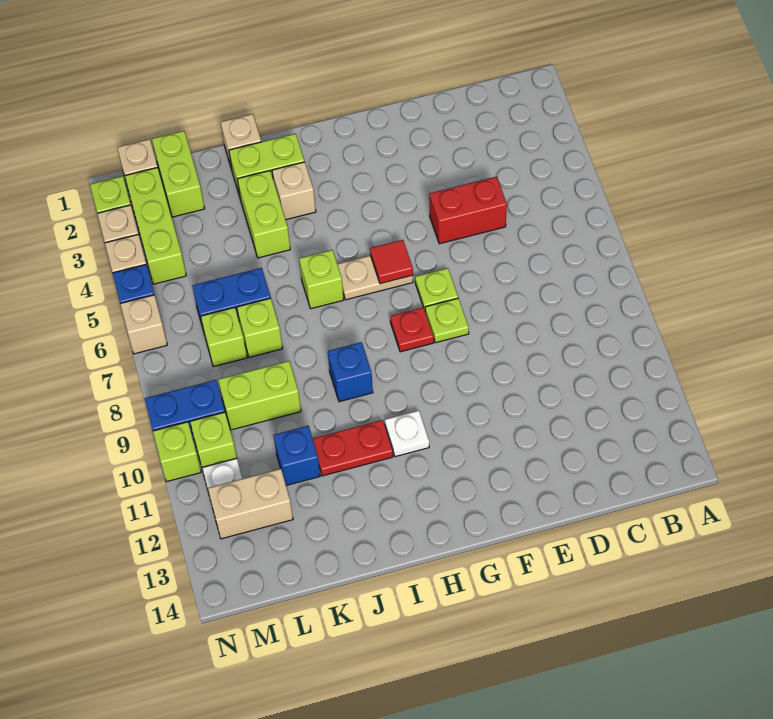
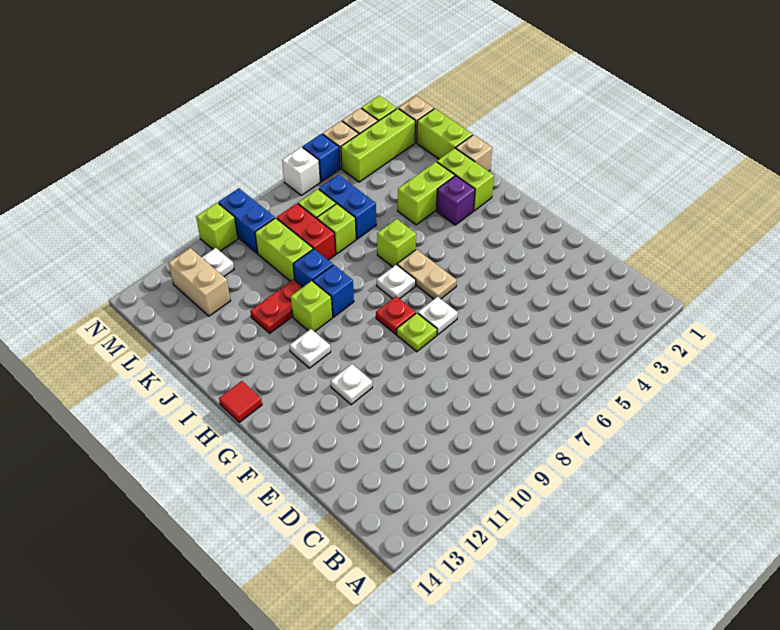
red 1x2 brick [429,177,507,244] -> red 1x2 brick moved to [277,203,336,260]
lime 1x1 plate [415,268,458,310] -> white 1x1 plate [418,297,458,335]
none -> white 1x1 plate [331,364,372,405]
red 1x1 tile [370,240,413,284] -> red 1x1 tile moved to [219,381,262,422]
none -> white 1x1 plate [377,264,416,299]
tan 1x1 brick [272,162,316,220] -> purple 1x1 brick [436,176,475,225]
red 1x2 plate [313,420,393,476] -> red 1x2 plate turned to [250,279,302,333]
blue 1x1 brick [273,426,320,485] -> blue 1x1 brick moved to [293,249,333,287]
lime 1x2 brick [152,131,205,217] -> lime 1x2 brick turned to [417,109,472,159]
lime 1x1 brick [190,412,237,467] -> lime 1x1 brick moved to [291,281,332,332]
tan 1x1 brick [120,295,167,354] -> white 1x1 brick [282,147,320,195]

